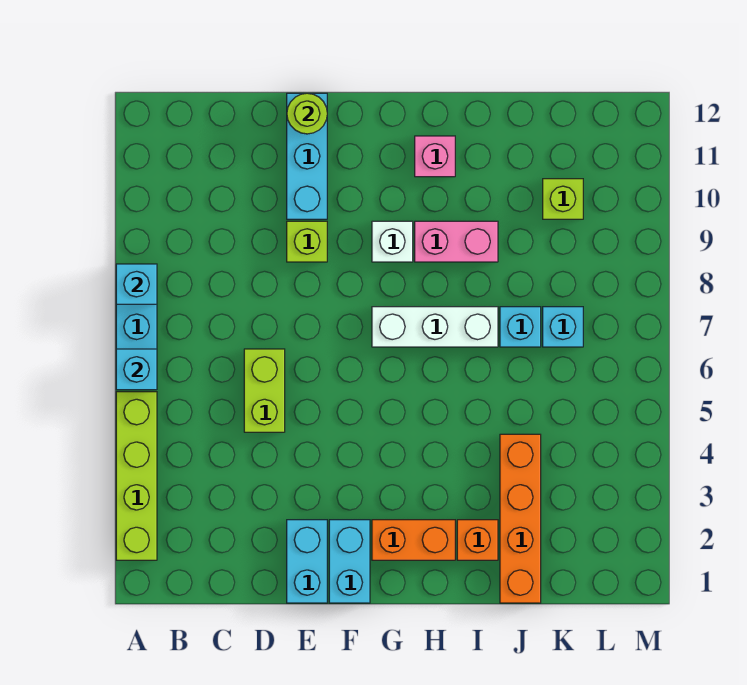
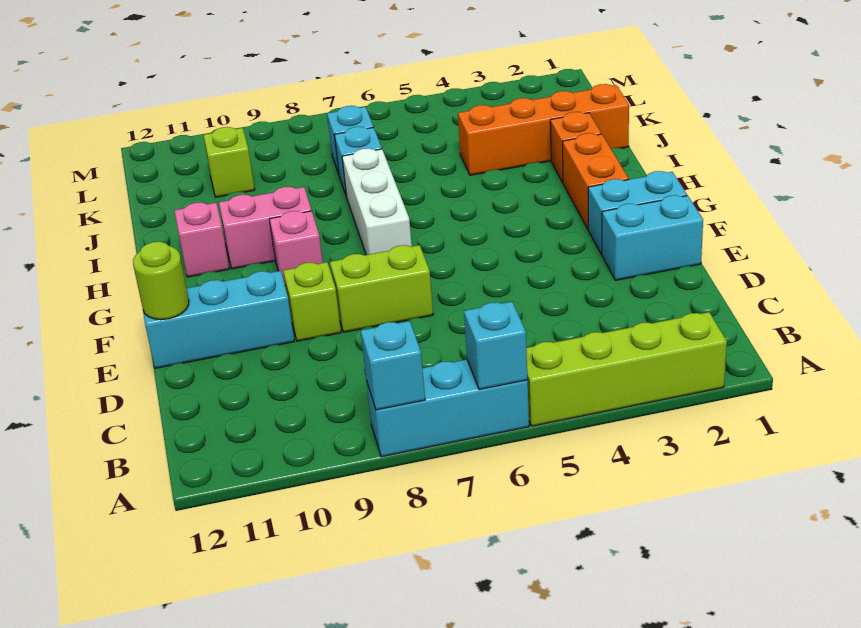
lime 1x2 brick [244,349,285,432] -> lime 1x2 brick moved to [330,245,433,332]
white 1x1 brick [372,221,413,262] -> pink 1x1 brick [269,211,323,284]
pink 1x2 brick [415,221,498,262] -> pink 1x2 brick turned to [219,187,312,269]

